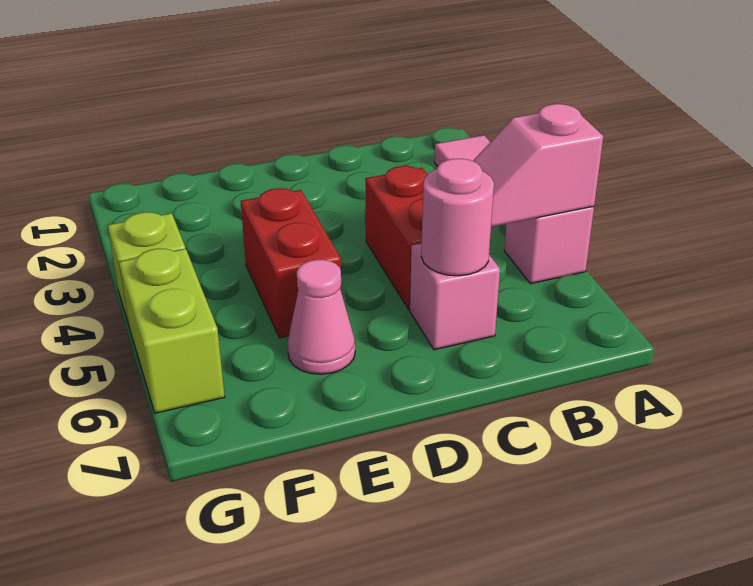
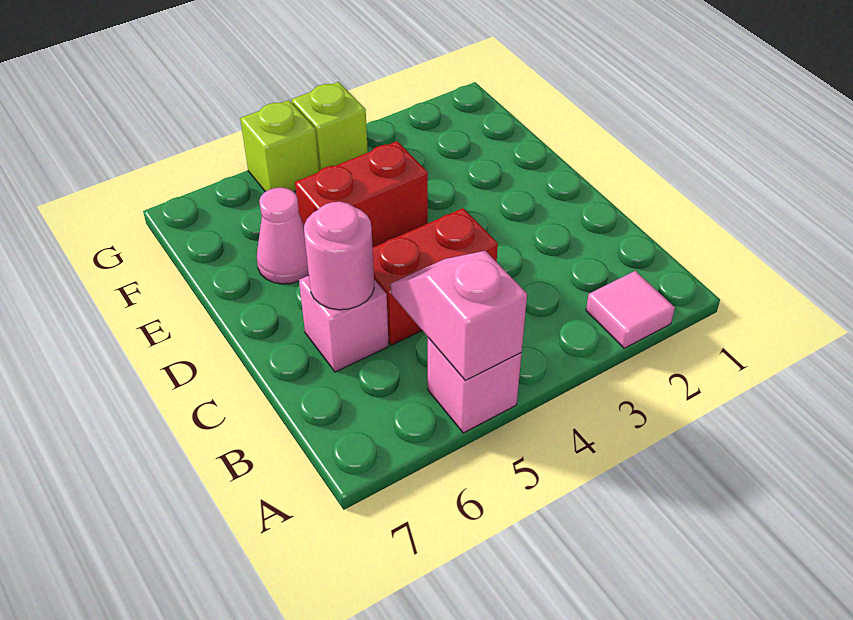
lime 1x2 brick [119,249,225,413] -> lime 1x1 brick [240,100,319,192]

